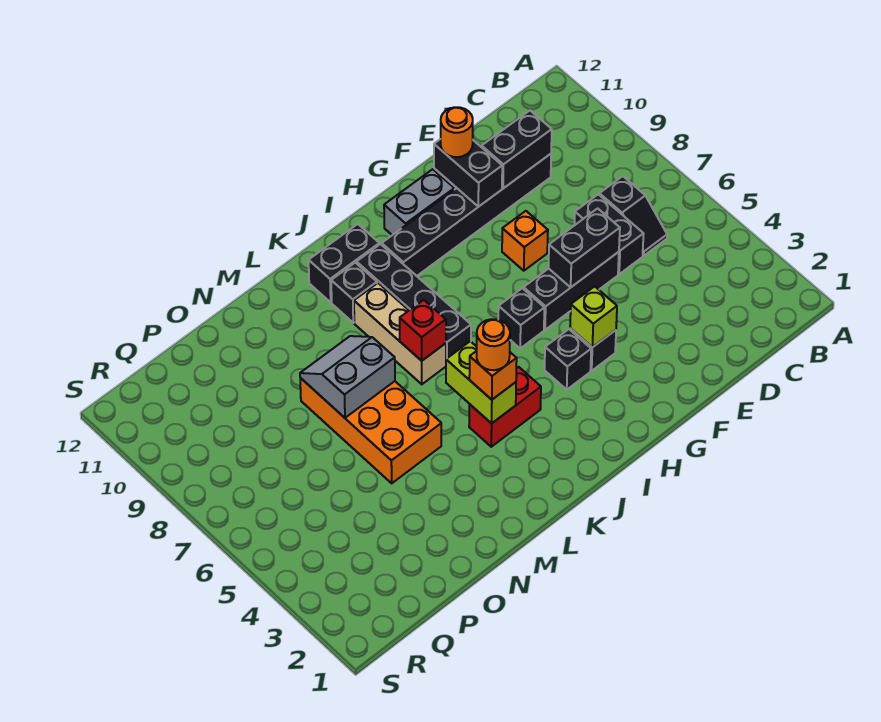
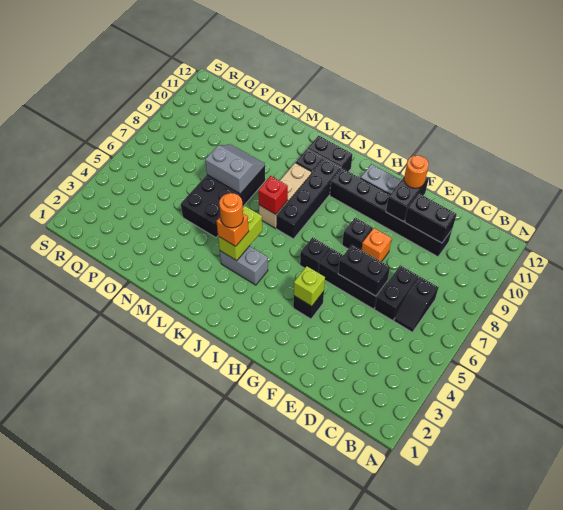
black 1x1 brick [545,329,591,390] -> black 1x1 brick moved to [342,218,373,250]
red 1x2 brick [469,367,541,447] -> grey 1x2 brick [220,246,268,285]
orange 2x4 brick [300,378,441,483] -> black 2x4 brick [181,167,265,238]

